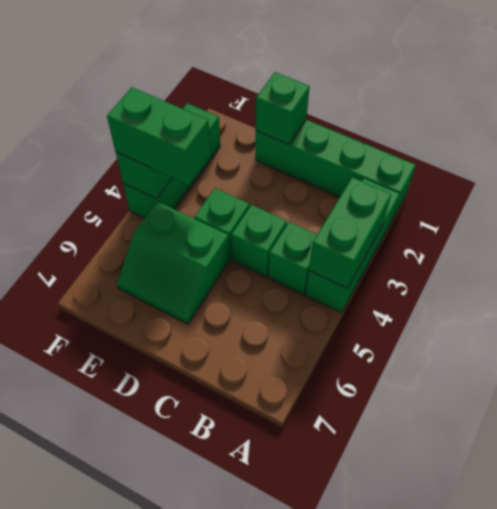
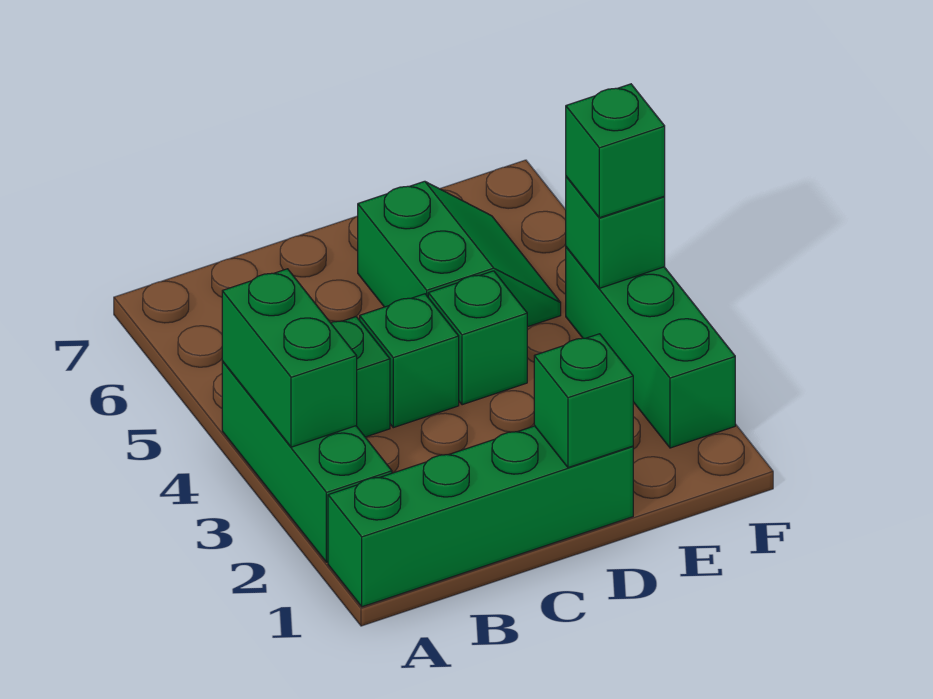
green 2x2 slope [117,202,230,324] -> green 2x2 slope turned to [358,181,561,327]
green 1x2 brick [107,87,211,185] -> green 1x1 brick [566,84,665,218]

